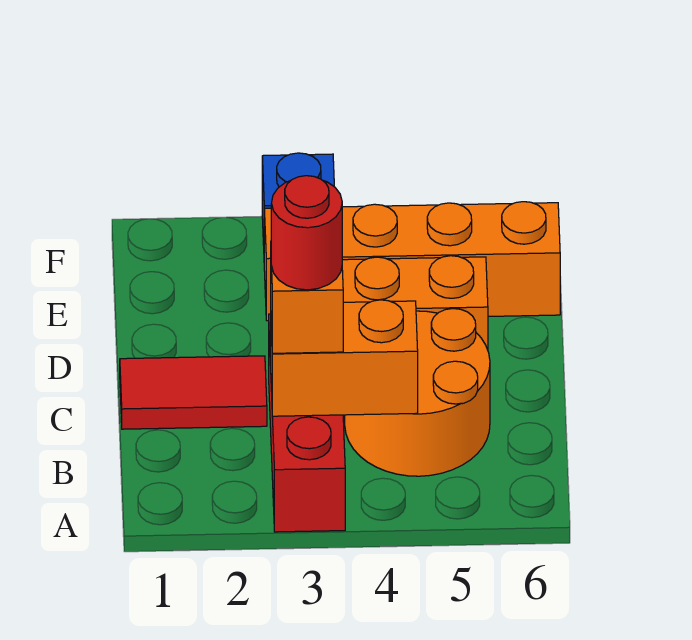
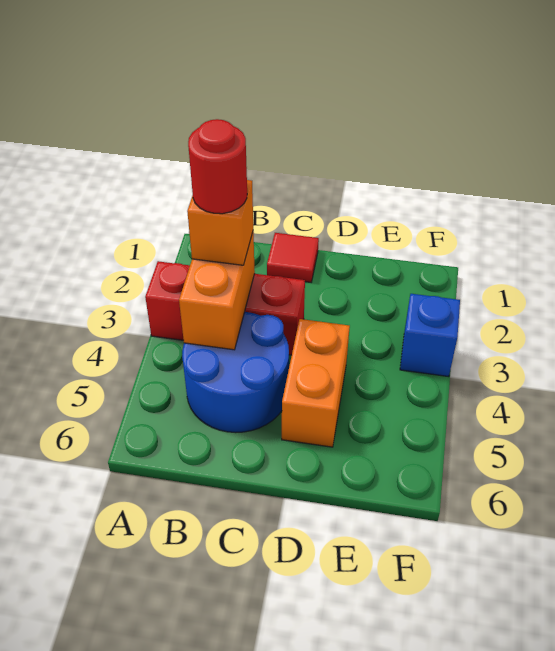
orange 2x2 round brick [345,309,490,476] -> blue 2x2 round brick [182,312,289,433]
red 1x2 tile [120,356,267,429] -> red 1x1 tile [267,233,319,282]
orange 1x4 brick [264,202,560,321] -> none

